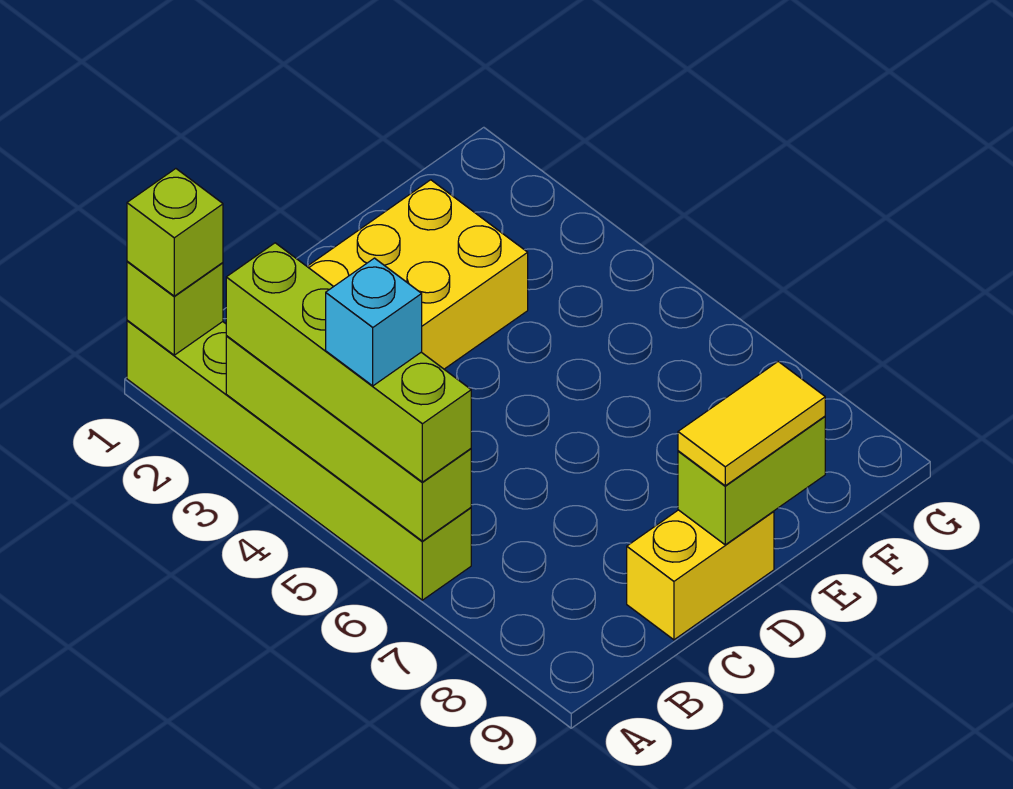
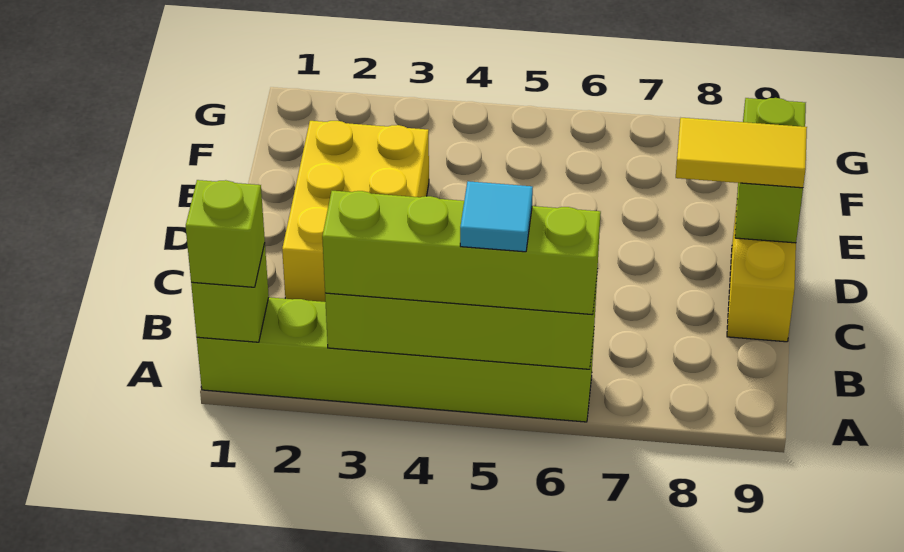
cyan 1x1 brick [326,258,422,386] -> cyan 1x1 tile [460,181,533,252]
yellow 1x2 tile [678,362,825,486] -> yellow 1x2 tile turned to [676,118,807,188]

